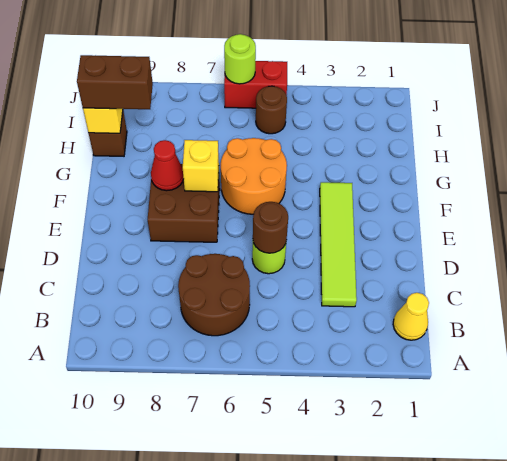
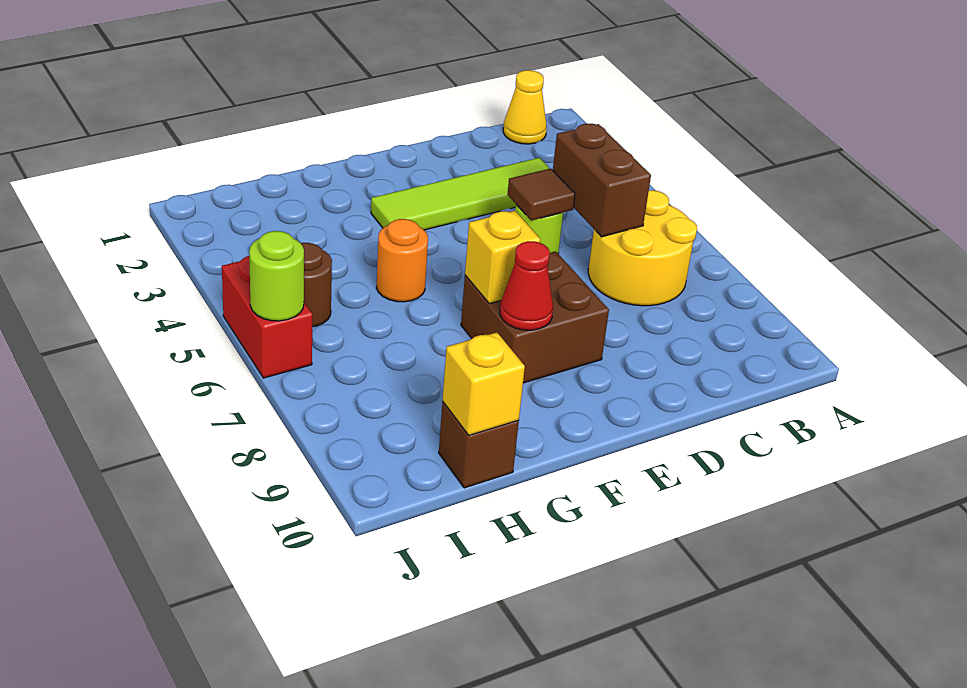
brown 2x2 round brick [178,254,250,336] -> yellow 2x2 round brick [588,190,697,306]
brown 1x1 round brick [253,202,288,253] -> brown 1x1 tile [507,169,575,221]
orange 2x2 round brick [221,138,287,214] -> orange 1x1 round brick [377,219,428,302]
brown 1x2 brick [77,55,153,109] -> brown 1x2 brick moved to [553,124,651,237]

